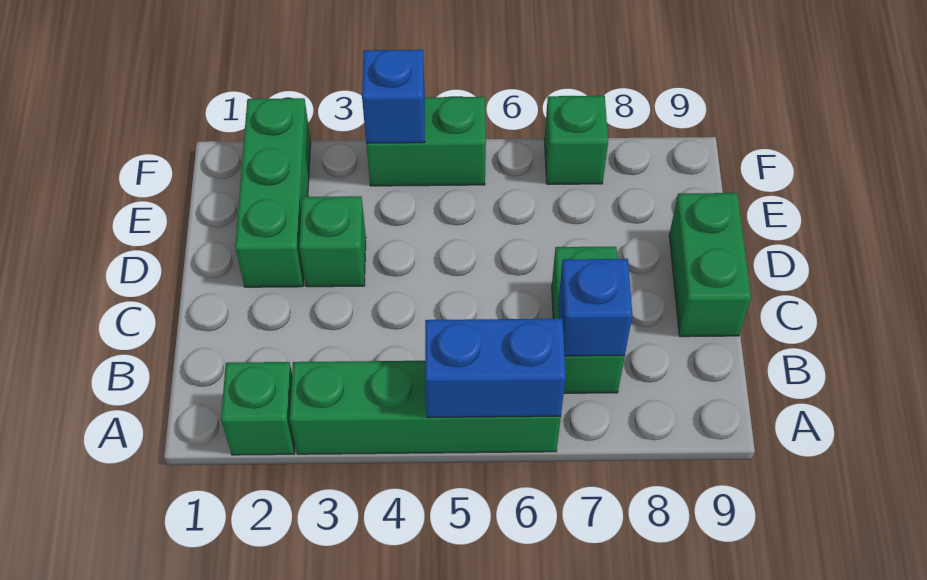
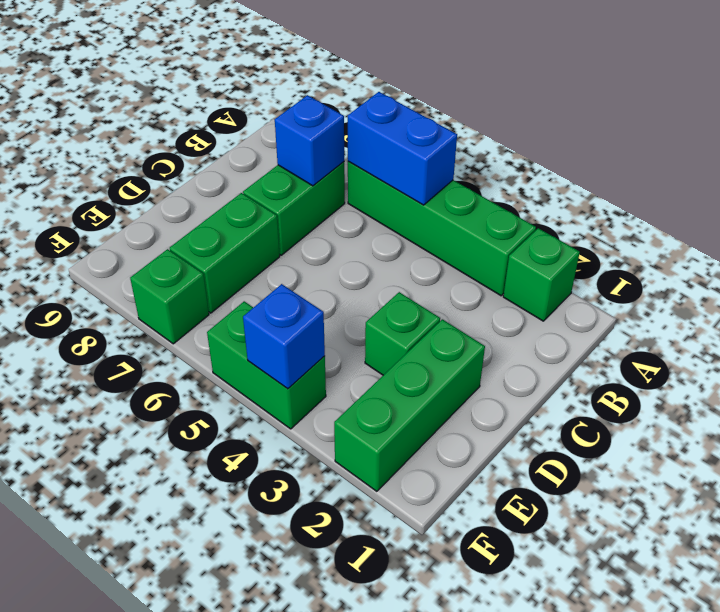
green 1x2 brick [669,193,751,337] -> green 1x2 brick moved to [170,193,280,313]

